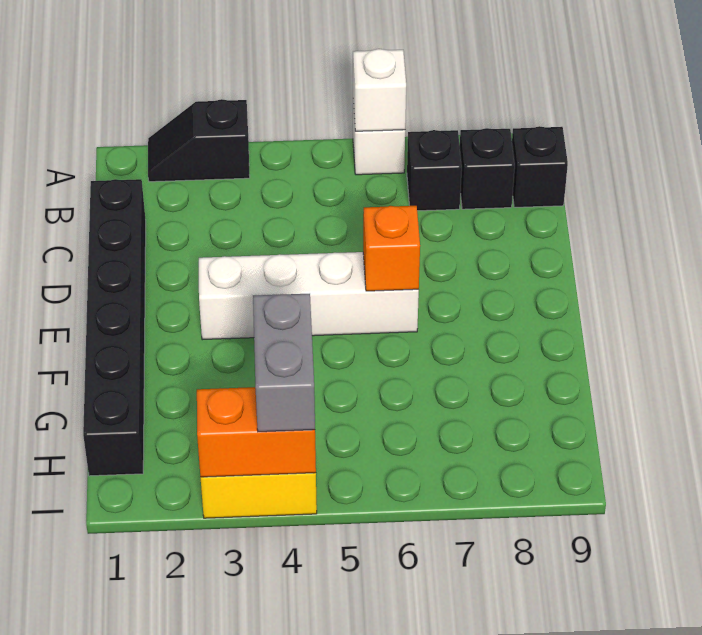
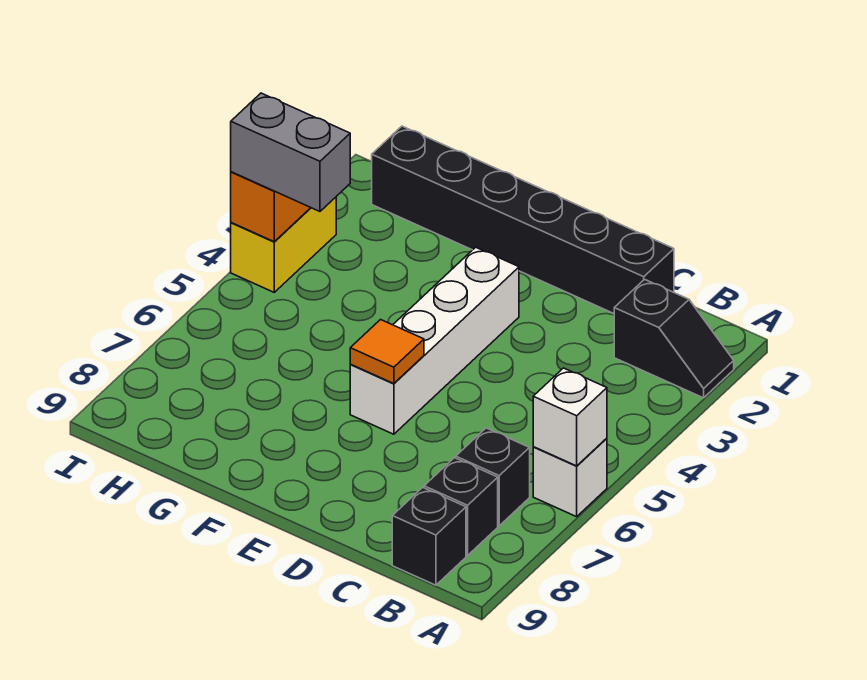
black 1x2 slope [148,99,250,182] -> black 1x2 slope turned to [614,279,734,398]
orange 1x1 brick [363,206,420,291] -> orange 1x1 tile [350,320,424,384]

